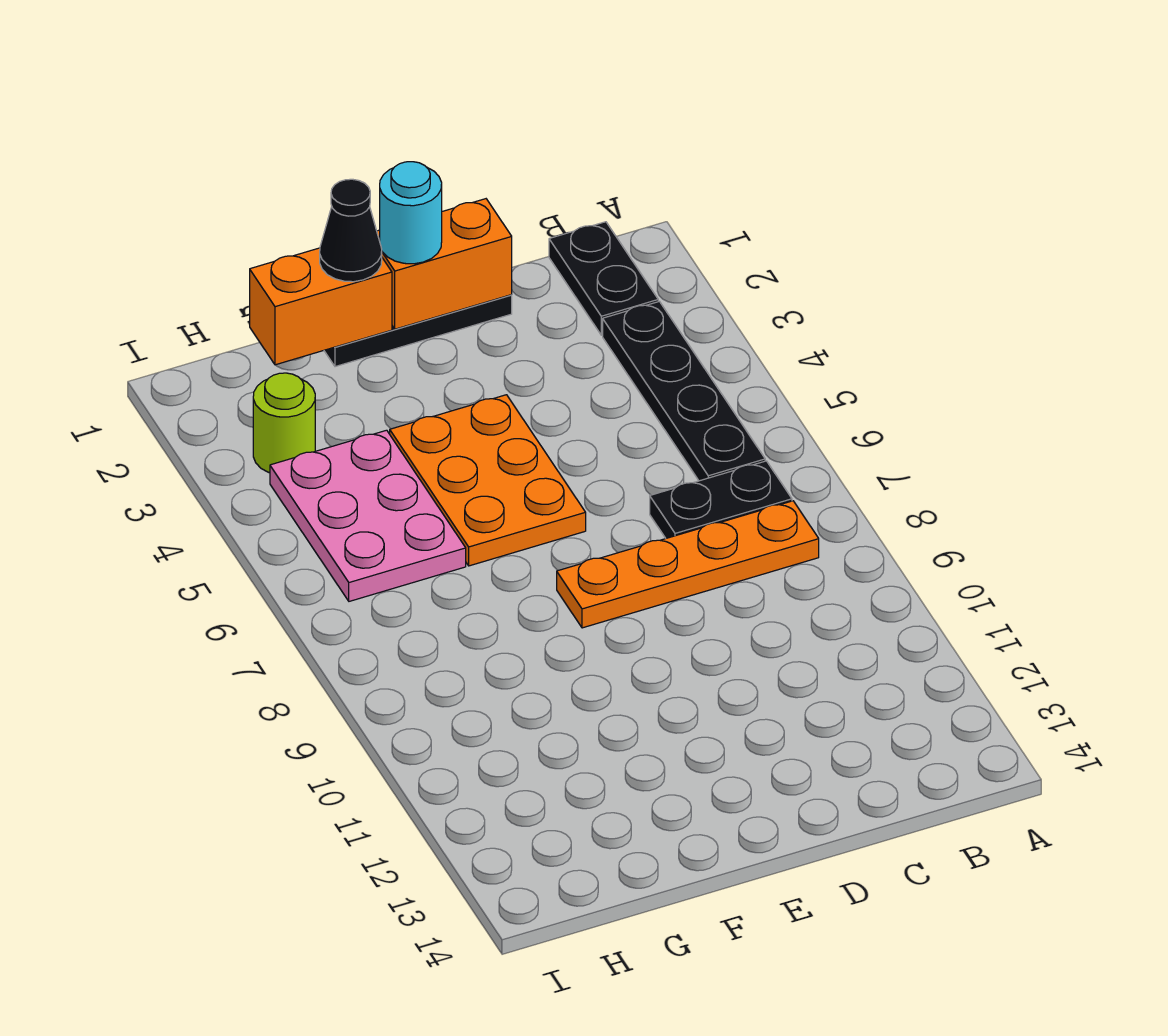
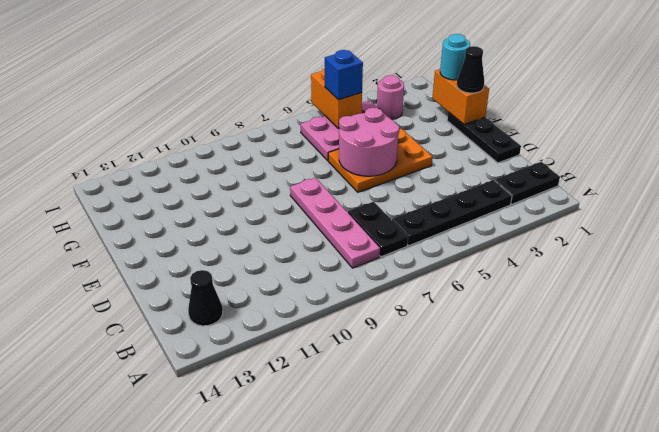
orange 1x4 plate [557,501,819,628] -> pink 1x4 plate [290,178,380,268]
none -> black 1x1 cone [188,270,223,326]
orange 1x2 brick [377,199,512,329] -> orange 1x2 brick moved to [311,68,362,128]
cyan 1x1 round brick [380,162,442,264] -> cyan 1x1 round brick moved to [440,34,470,80]
none -> pink 2x2 round brick [339,108,399,176]
lime 1x1 round brick [253,373,315,473] -> pink 1x1 round brick [377,75,404,119]
none -> blue 1x1 brick [325,50,363,100]

